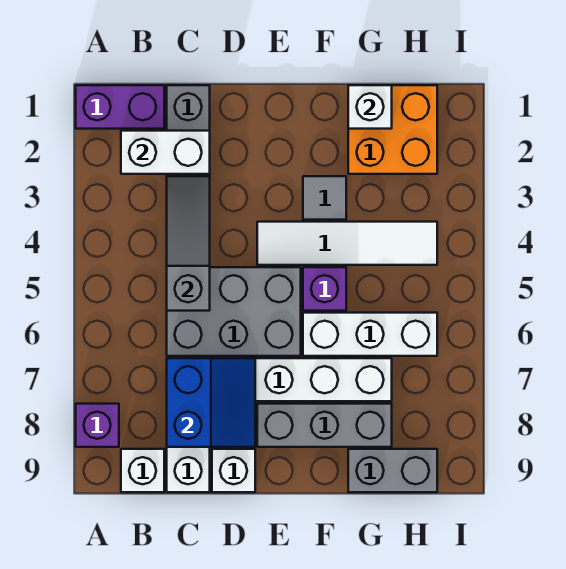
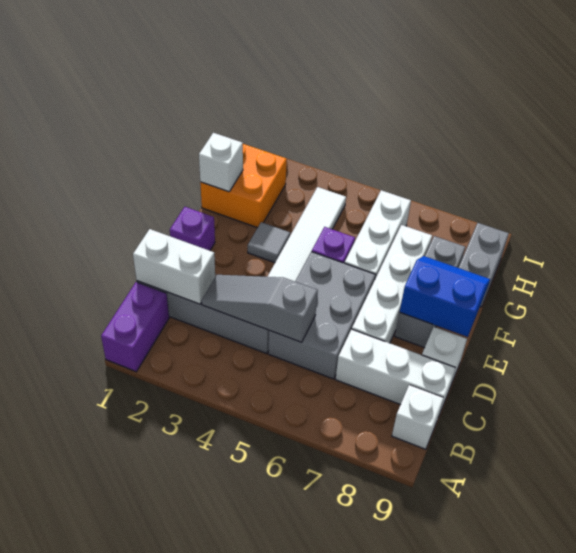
purple 1x1 brick [76,404,119,447] -> purple 1x1 brick moved to [170,207,215,251]
white 1x2 brick [121,131,210,174] -> white 1x2 brick turned to [133,229,215,304]
blue 2x2 slope [167,358,255,447] -> blue 2x2 slope moved to [400,256,490,337]

